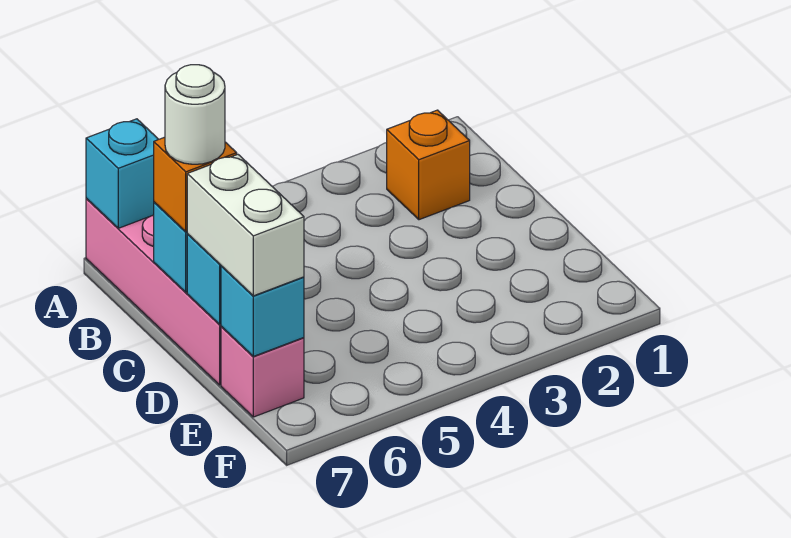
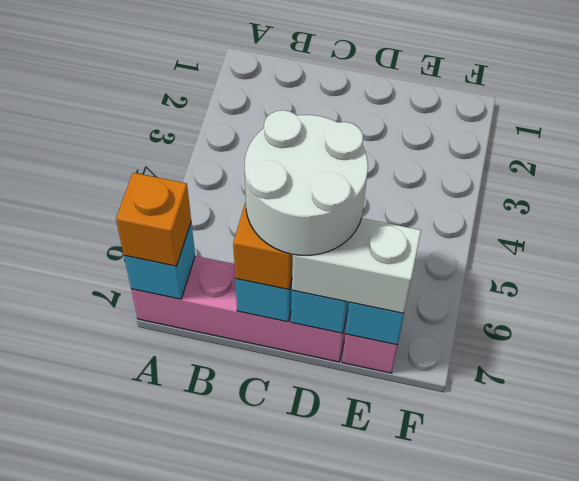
orange 1x1 brick [387,110,470,220] -> orange 1x1 brick moved to [116,173,191,266]
white 1x1 round brick [165,65,225,164] -> white 2x2 round brick [245,110,368,255]

